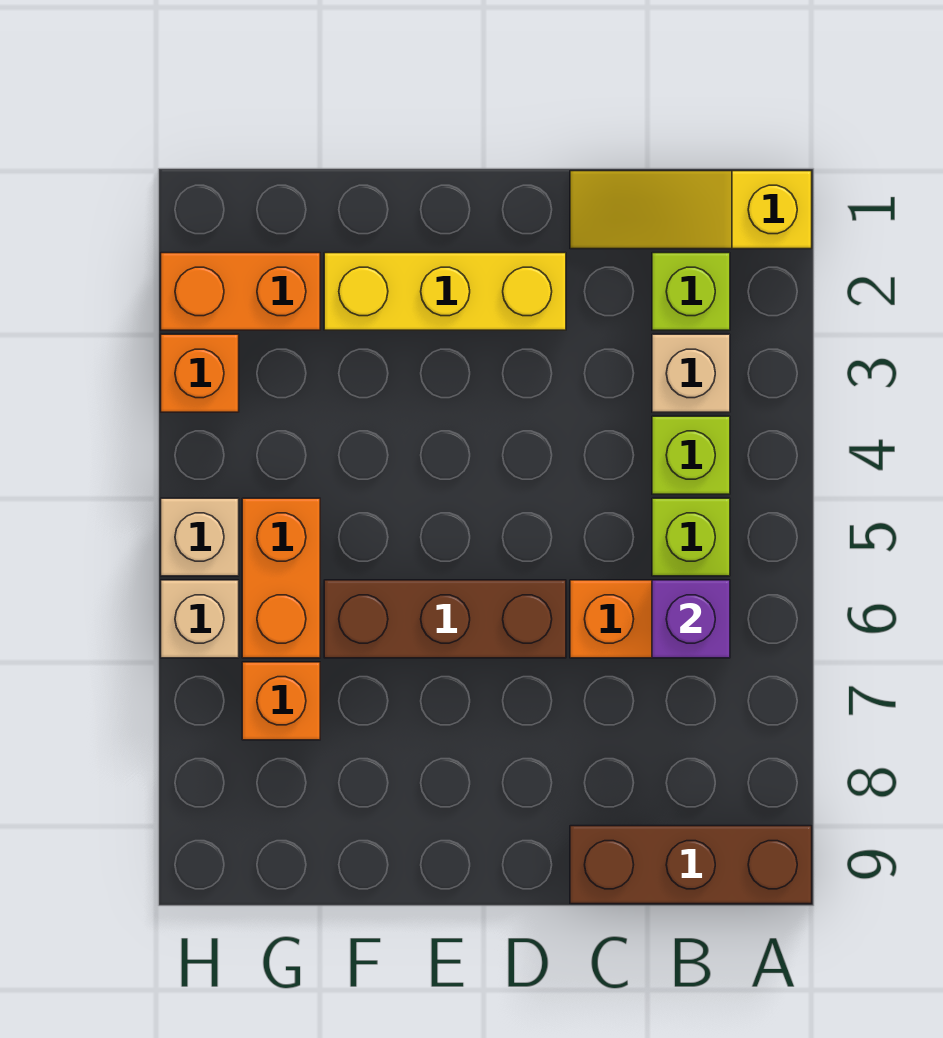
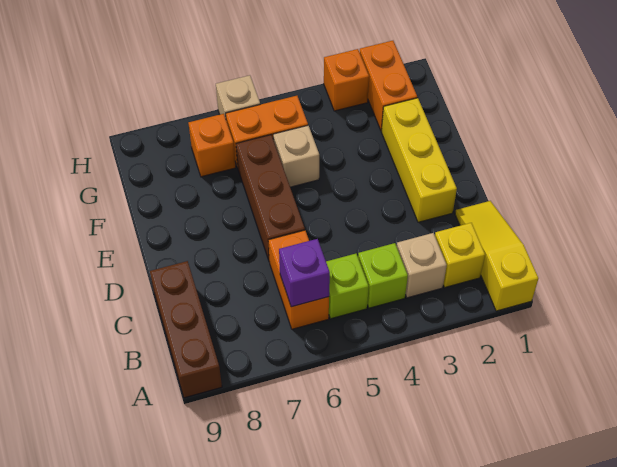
lime 1x1 brick [652,253,730,330] -> yellow 1x1 brick [435,223,485,287]
tan 1x1 brick [161,498,239,576] -> tan 1x1 brick moved to [273,126,319,187]

